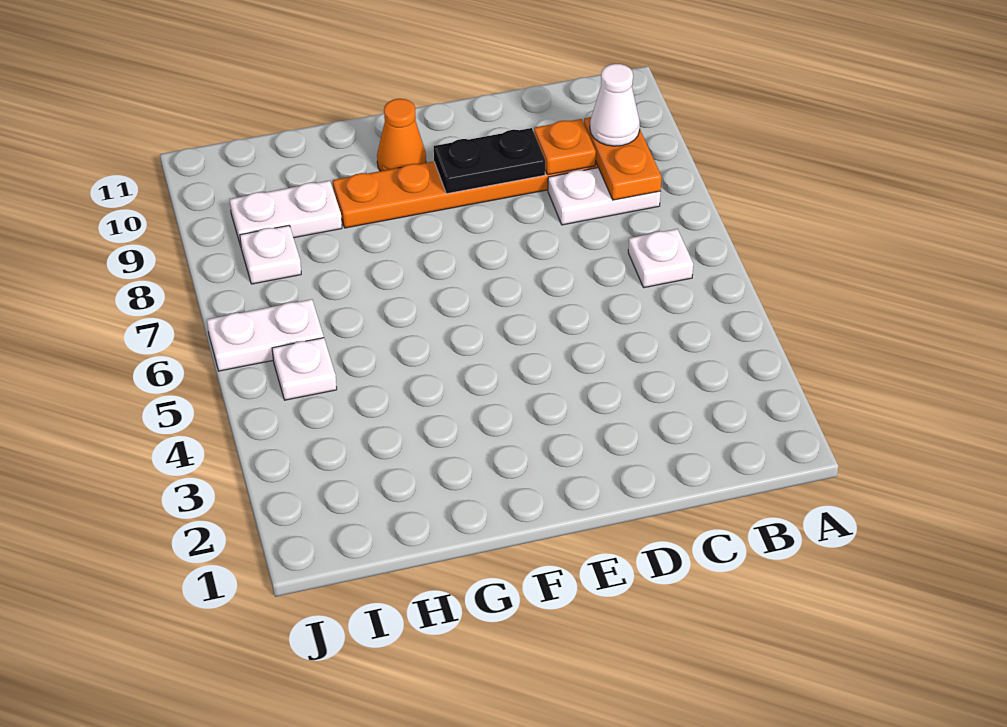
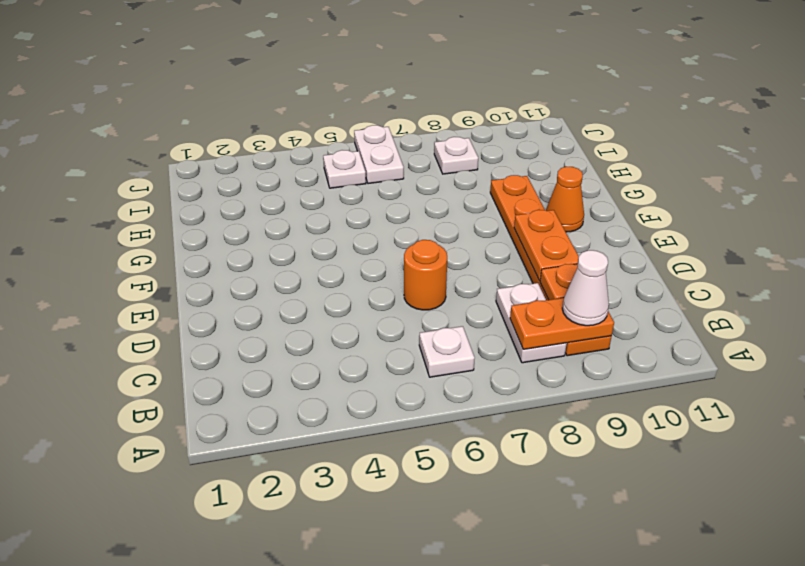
none -> orange 1x1 round brick [404,240,447,310]
black 1x2 plate [434,128,545,194] -> orange 1x2 plate [514,210,579,281]
white 1x2 plate [230,181,342,246] -> none

